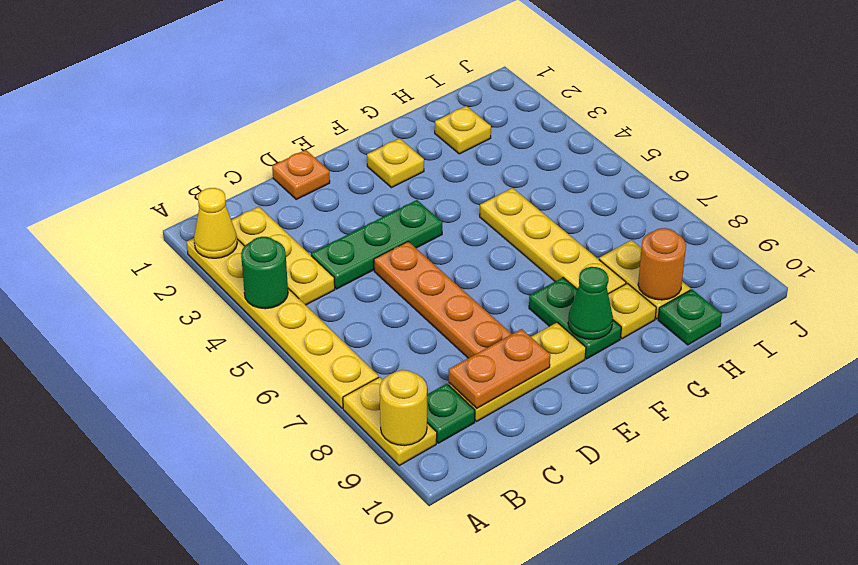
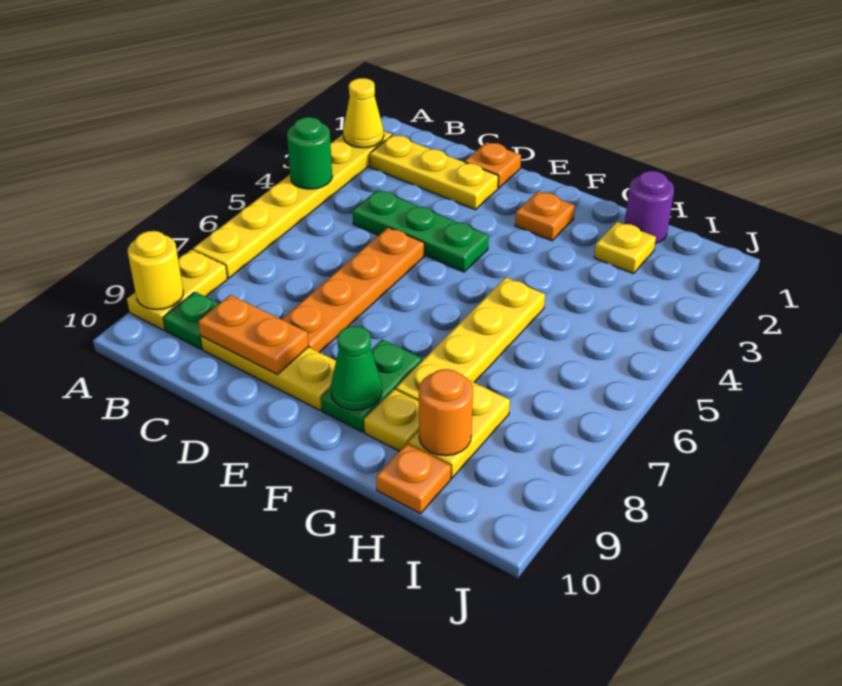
yellow 1x3 plate [231,207,335,305] -> yellow 1x3 plate turned to [370,135,498,210]
yellow 1x1 plate [367,138,424,188] -> orange 1x1 plate [515,191,575,241]
none -> purple 1x1 round brick [625,171,674,244]
green 1x1 plate [658,290,722,345] -> orange 1x1 plate [376,443,451,514]

